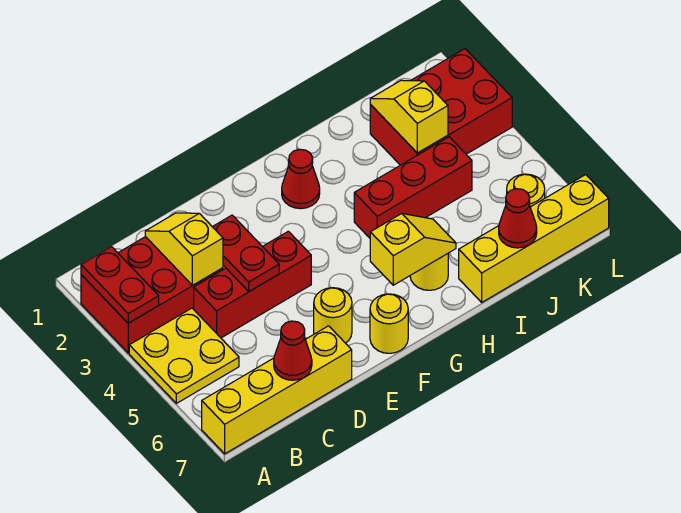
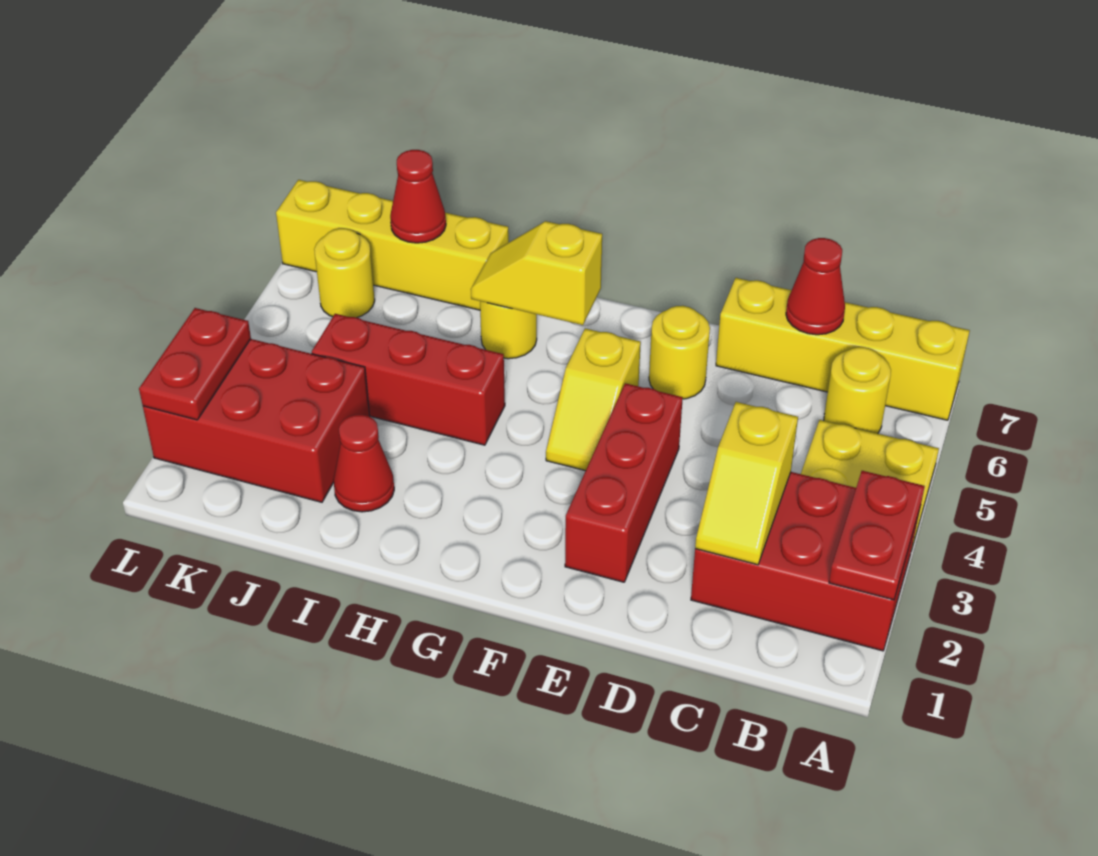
red 1x3 brick [194,231,311,338] -> red 1x3 brick turned to [565,383,683,582]
red 1x2 plate [213,215,279,291] -> red 1x2 plate moved to [139,308,251,420]
yellow 1x1 round brick [370,294,408,353] -> yellow 1x1 round brick moved to [824,347,891,434]
red 1x1 cone [282,149,320,209] -> red 1x1 cone moved to [334,415,394,512]
yellow 1x2 slope [370,80,448,153] -> yellow 1x2 slope moved to [546,328,641,471]

